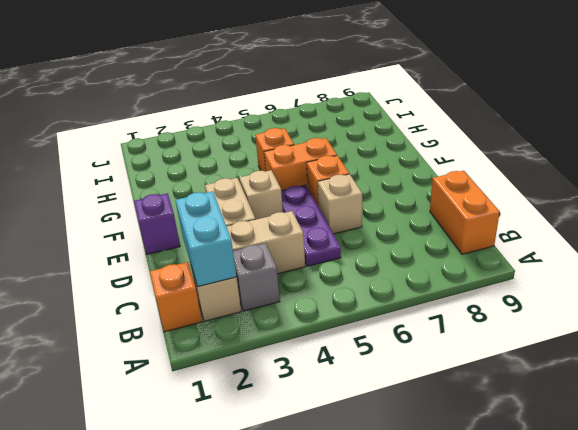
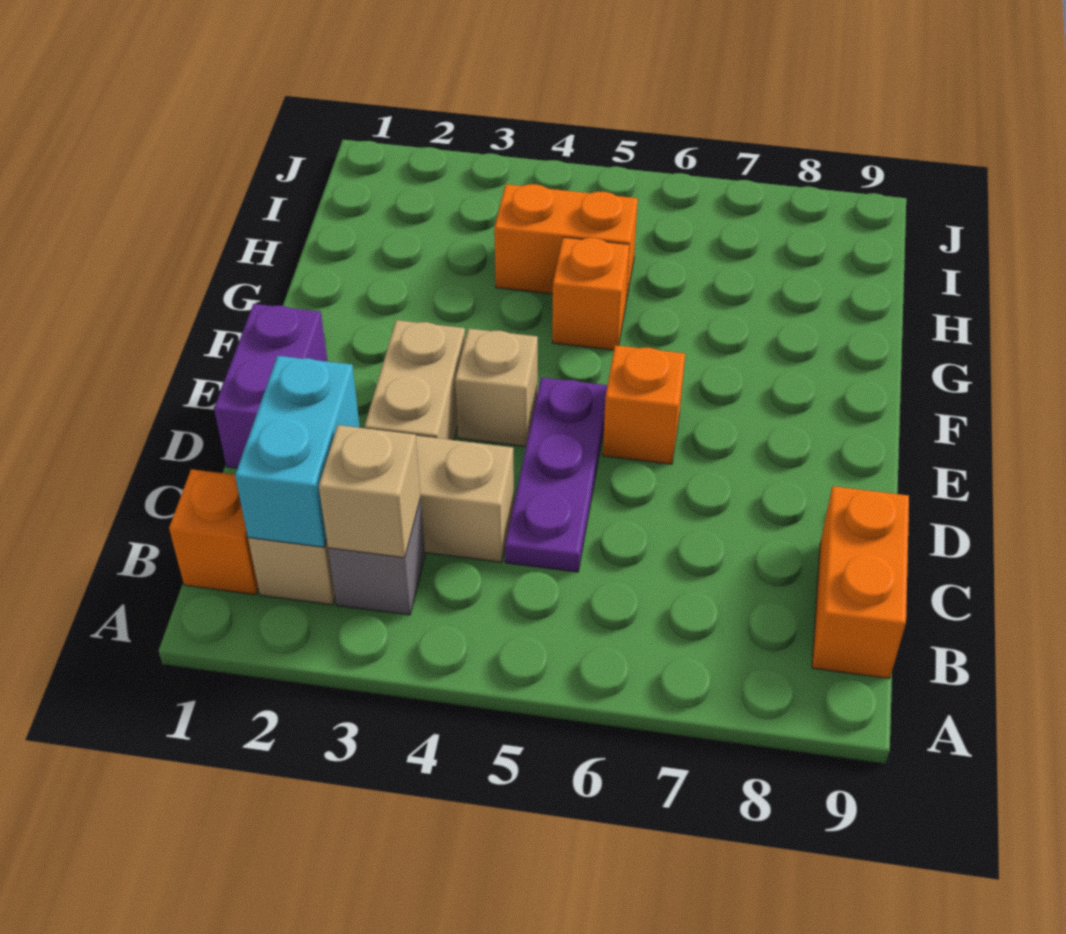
tan 1x1 brick [318,174,362,234] -> tan 1x1 brick moved to [319,425,420,558]
purple 1x1 brick [134,193,180,254] -> purple 1x2 brick [214,304,328,468]
orange 1x2 brick [264,138,337,191] -> orange 1x2 brick moved to [494,184,638,301]

